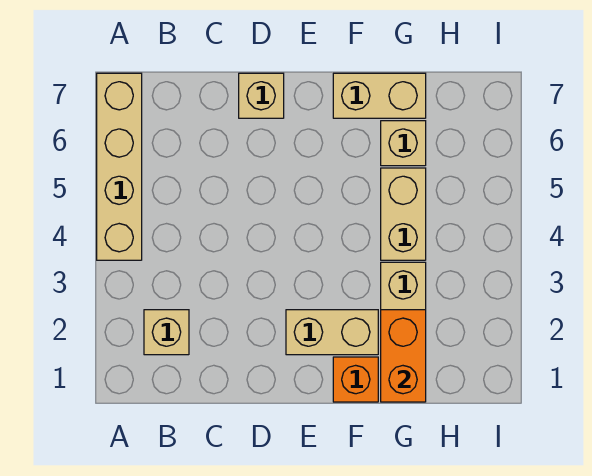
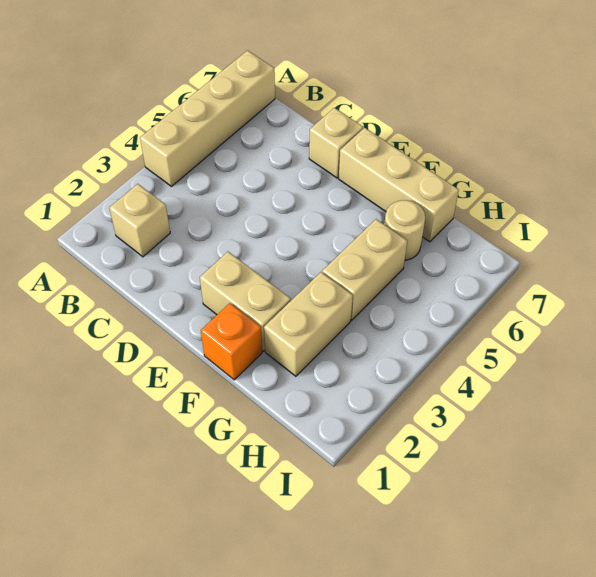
tan 1x2 brick [333,73,426,118] -> tan 1x3 brick [339,128,459,242]
orange 1x2 brick [381,310,426,402] -> none
tan 1x1 brick [381,121,426,166] -> tan 1x1 round brick [384,200,425,260]

